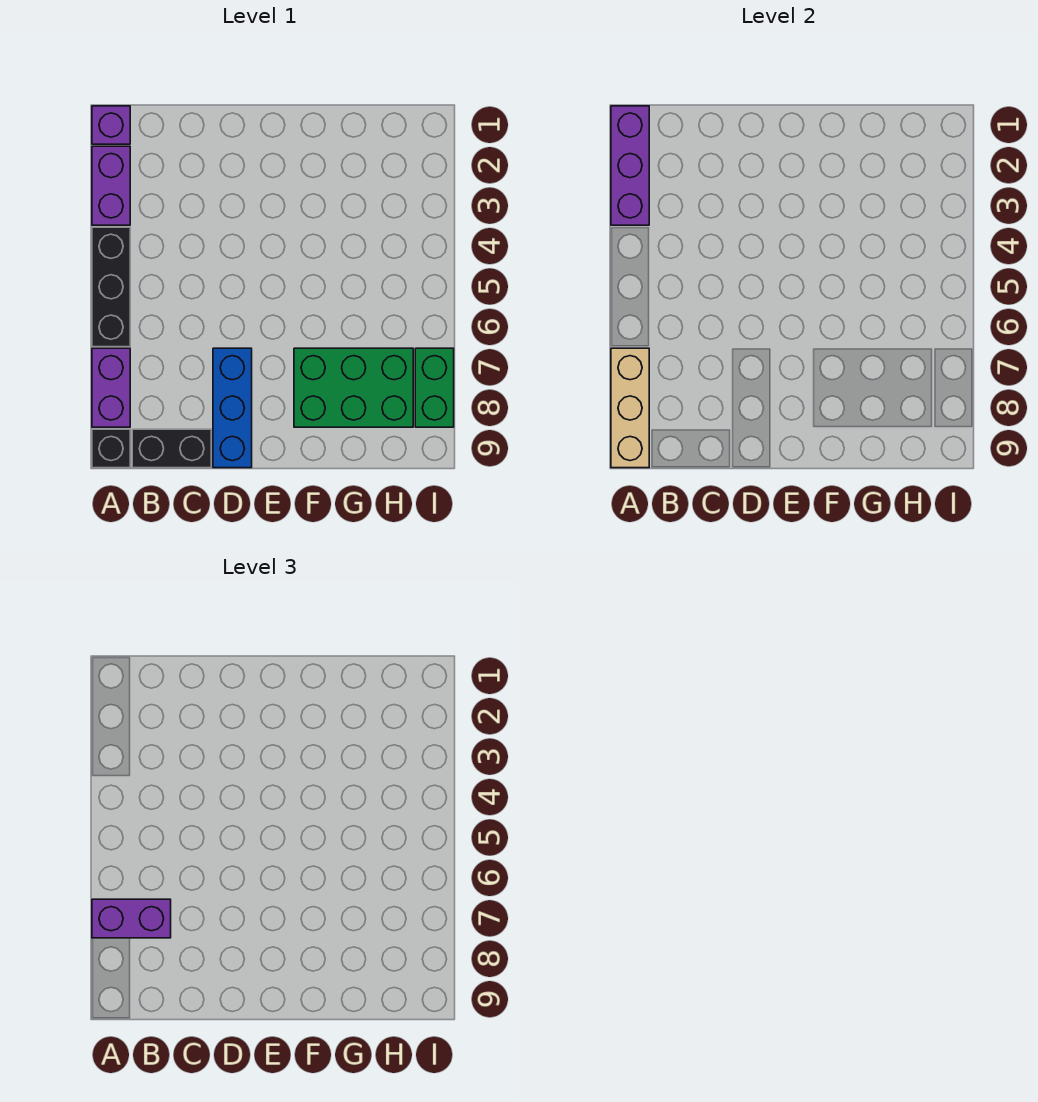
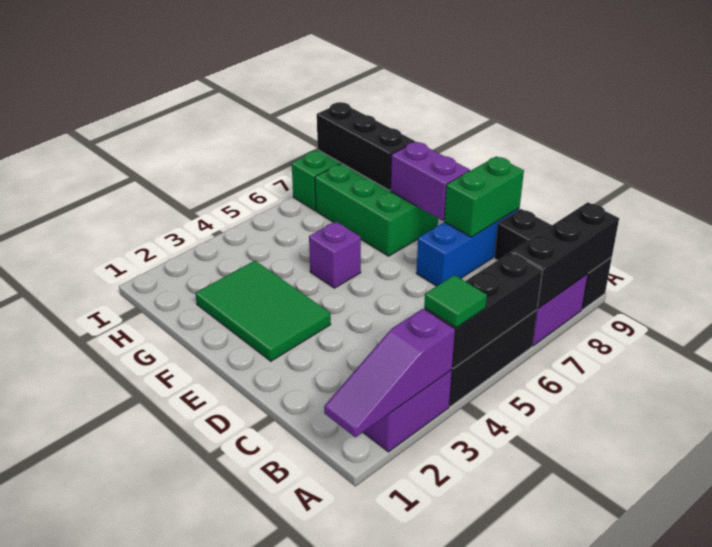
purple 1x1 brick [92,106,130,144] -> purple 1x1 brick moved to [309,222,361,288]
purple 1x3 brick [611,106,649,225] -> purple 1x3 slope [324,309,455,437]
none -> black 1x3 brick [424,252,543,368]
none -> green 1x1 tile [424,275,487,328]
tan 1x3 brick [611,348,649,468] -> black 1x3 brick [512,202,619,308]
purple 1x2 brick [92,899,171,938] -> purple 1x2 brick moved to [391,142,470,221]
none -> green 1x2 brick [444,156,524,237]
none -> green 2x3 tile [195,261,331,361]
none -> black 1x3 brick [317,102,415,190]

